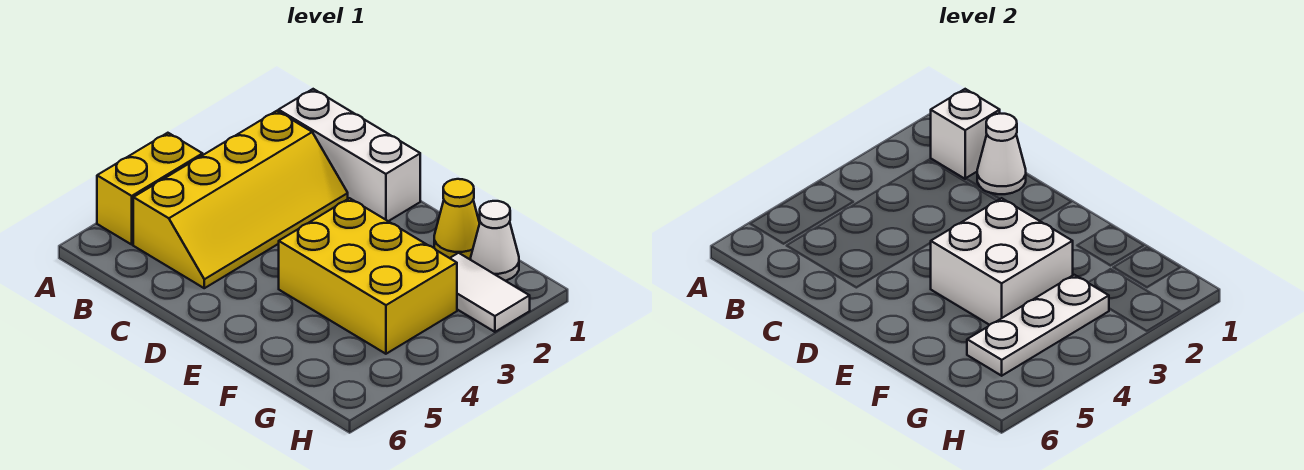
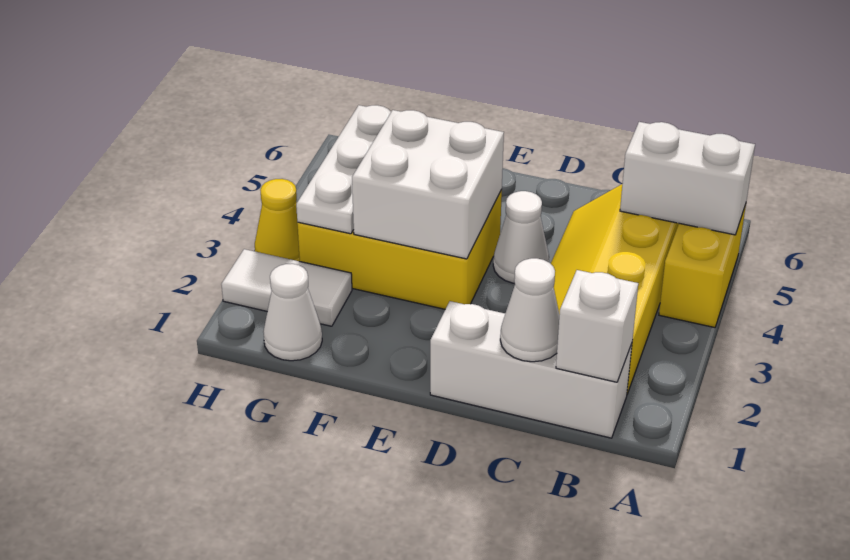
none -> white 1x2 brick [620,122,755,235]
none -> white 1x1 cone [493,191,549,283]
yellow 1x1 cone [434,179,480,259] -> yellow 1x1 cone moved to [255,179,300,261]

